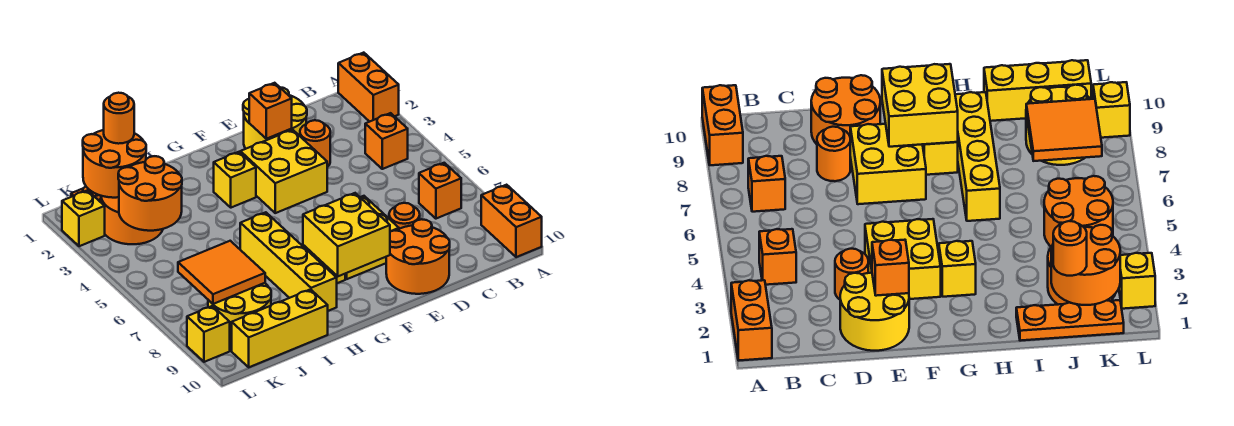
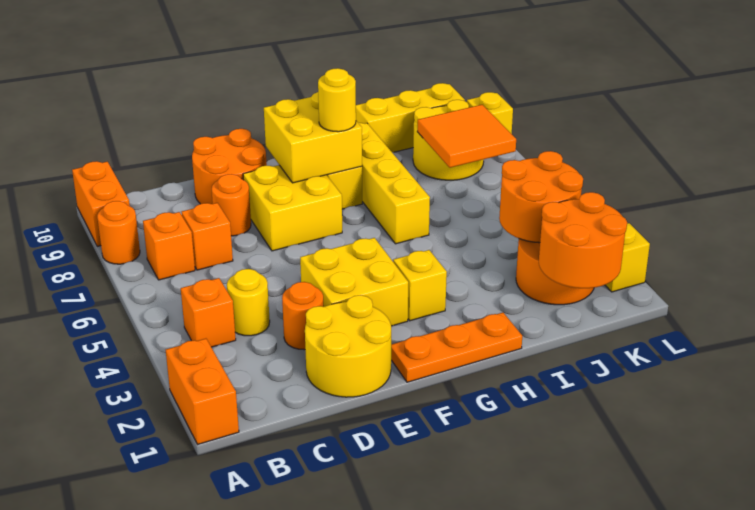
none -> yellow 1x1 round brick [227,269,270,336]
orange 1x1 brick [249,83,292,139] -> orange 1x1 brick moved to [182,203,233,270]
none -> yellow 1x1 round brick [318,68,356,132]
orange 1x3 plate [1016,300,1124,341] -> orange 1x3 plate moved to [391,313,522,382]
orange 1x1 round brick [104,93,134,144] -> orange 1x1 round brick moved to [97,201,140,264]

